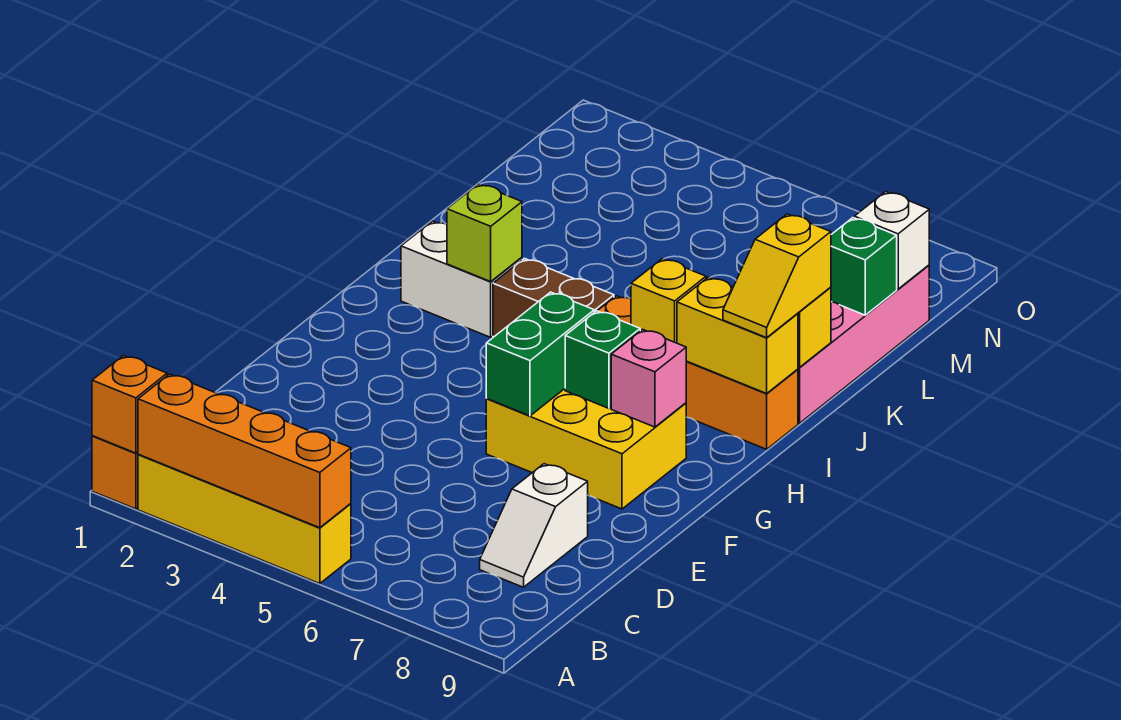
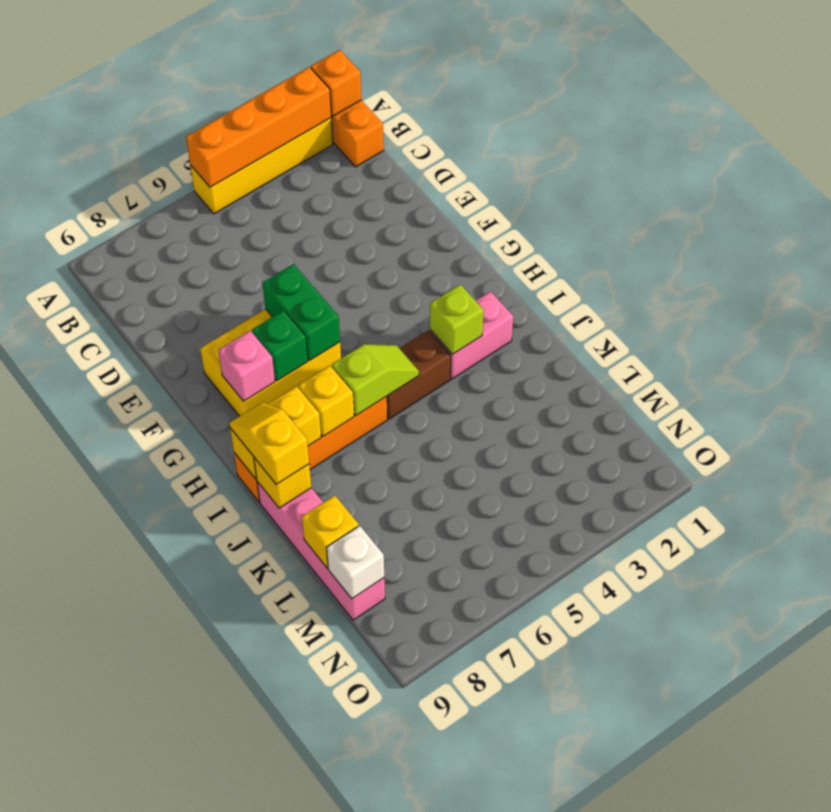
white 1x2 slope [480,464,588,587] -> none
white 1x2 brick [401,221,522,337] -> pink 1x2 brick [430,291,513,379]
none -> lime 1x2 slope [332,344,419,415]
green 1x1 brick [831,218,897,315] -> yellow 1x1 brick [302,495,359,568]

